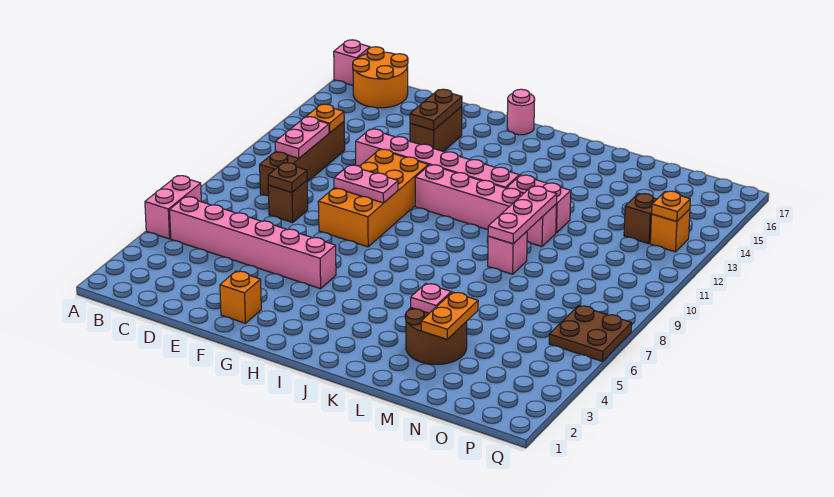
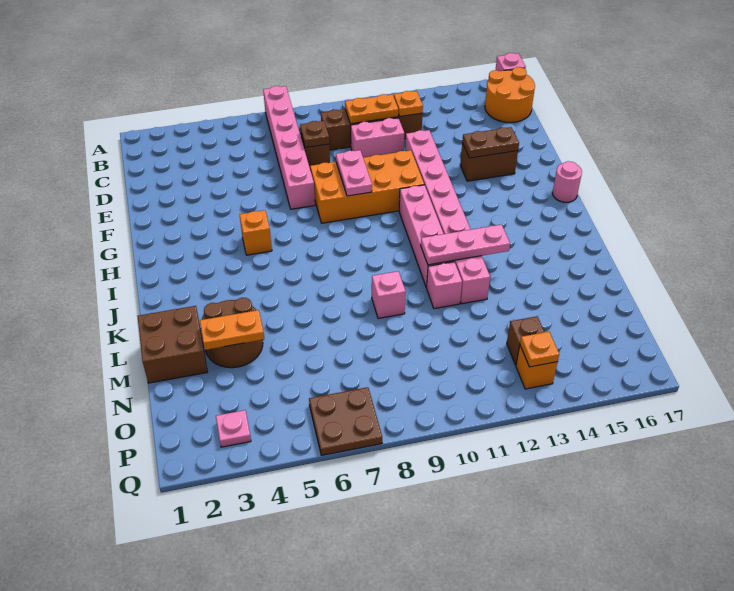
pink 1x2 brick [145,176,201,239] -> pink 1x2 brick moved to [351,118,404,158]
pink 1x6 brick [170,197,336,289] -> pink 1x6 brick moved to [263,86,315,209]
pink 1x2 plate [275,117,329,158] -> orange 1x2 plate [345,94,398,124]
orange 1x1 brick [220,271,261,323] -> orange 1x1 brick moved to [240,210,272,255]
none -> brown 2x2 brick [138,306,207,383]
pink 1x1 plate [411,283,451,313] -> pink 1x1 plate moved to [216,410,251,447]
pink 1x3 plate [488,186,557,244] -> pink 1x3 plate moved to [421,225,510,265]

